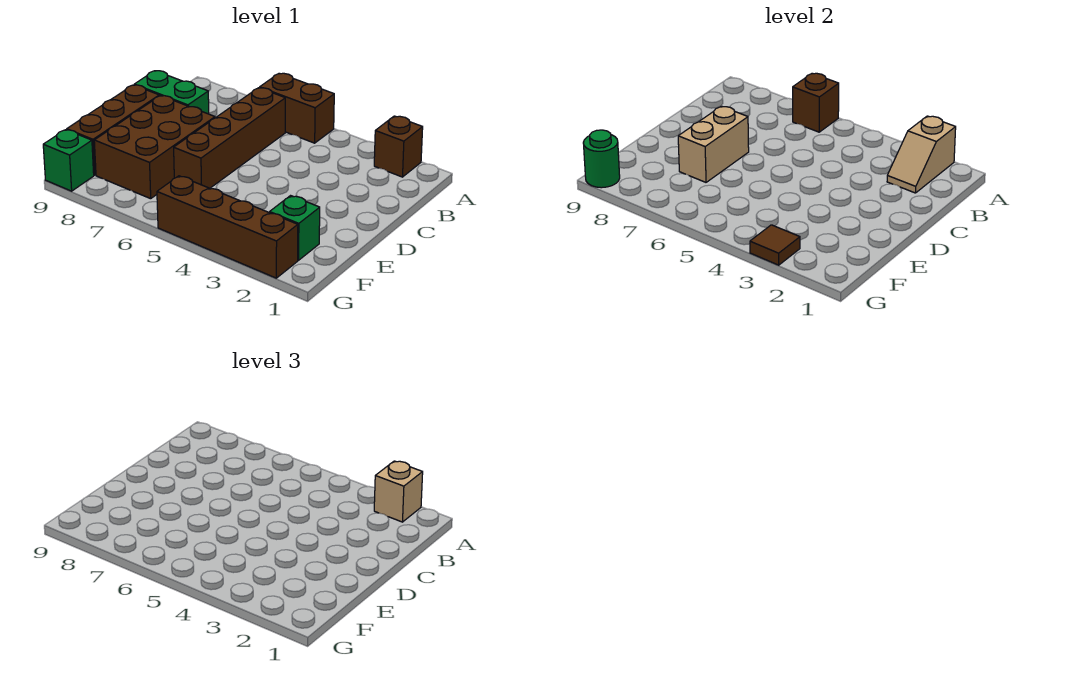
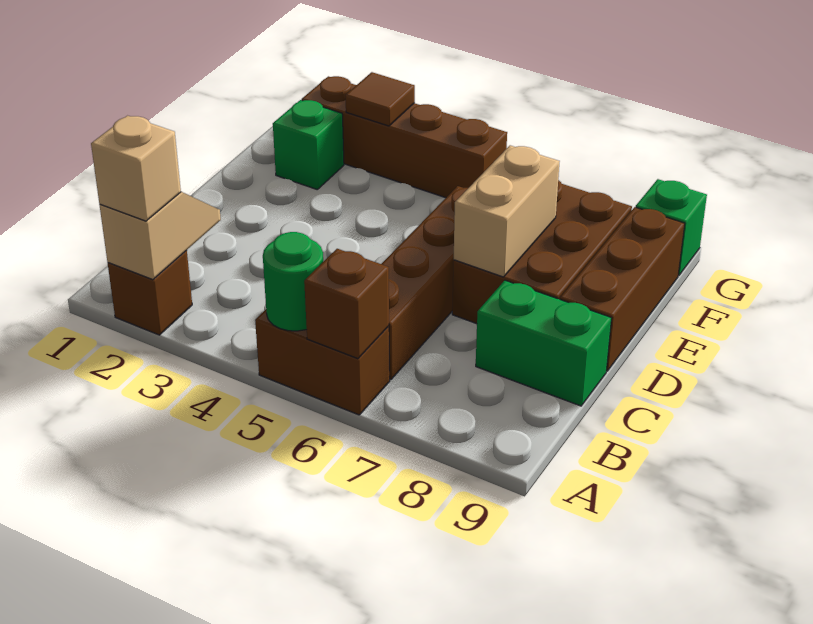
green 1x1 round brick [583,130,620,188] -> green 1x1 round brick moved to [263,232,323,331]

